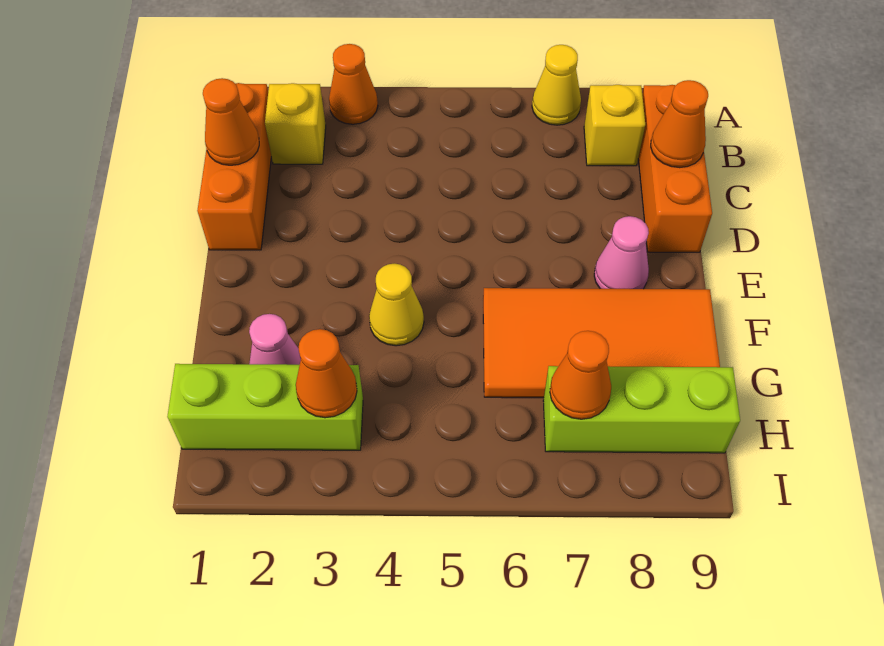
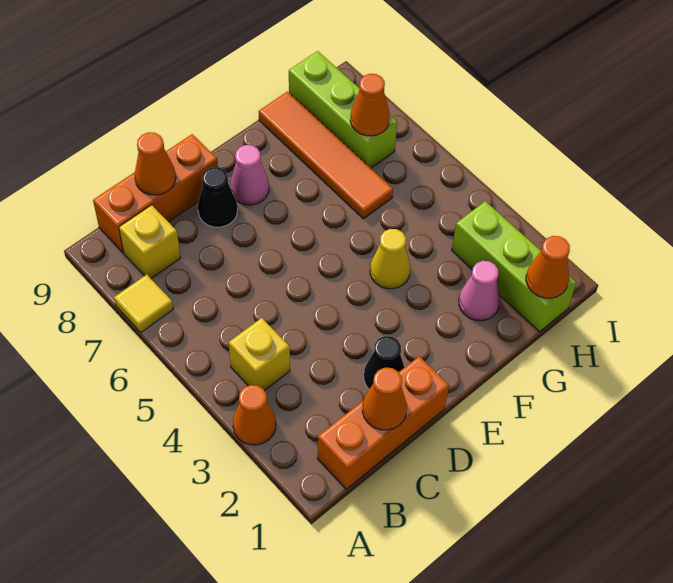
yellow 1x1 cone [532,45,581,125] -> yellow 1x1 tile [114,275,173,332]
yellow 1x1 brick [265,83,326,164] -> yellow 1x1 brick moved to [229,318,290,391]
none -> black 1x1 cone [364,336,405,389]
none -> black 1x1 cone [198,167,238,227]
orange 2x4 tile [483,288,720,398] -> orange 1x4 tile [259,92,393,219]
orange 1x1 cone [296,329,357,418] -> orange 1x1 cone moved to [526,236,570,298]

